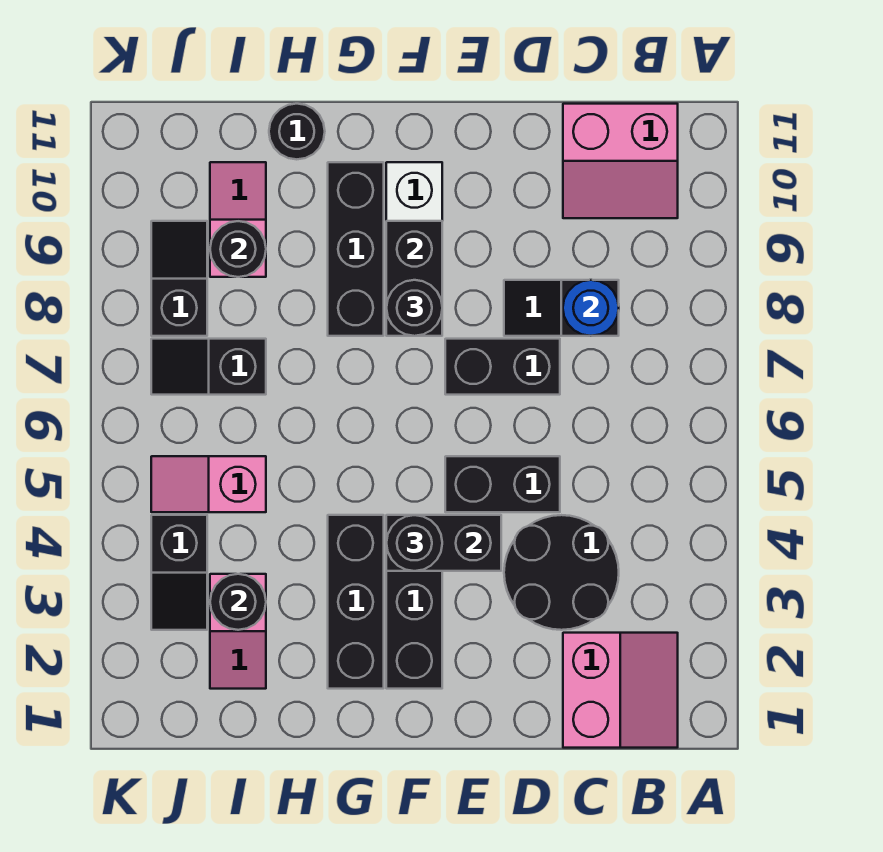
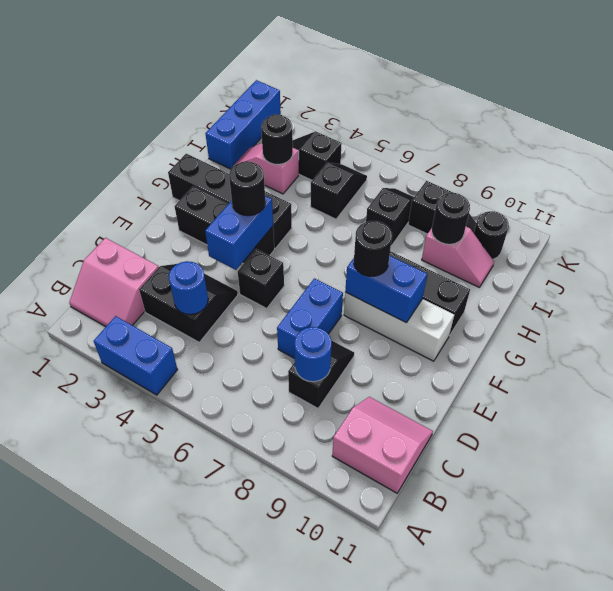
none -> blue 1x2 brick [94,316,177,395]
pink 2x2 slope [563,104,678,218] -> pink 2x2 slope turned to [332,397,433,493]
black 2x2 round brick [504,515,619,630] -> black 2x2 slope [139,264,238,342]
none -> blue 1x1 round brick [169,261,208,314]
black 1x2 brick [445,456,560,512] -> black 1x1 brick [238,249,284,308]
black 1x2 brick [445,339,560,395] -> blue 1x2 brick [277,278,343,358]
black 1x2 brick [386,515,501,571] -> blue 1x2 brick [205,196,273,270]
black 1x2 brick [386,221,442,336] -> blue 1x2 brick [345,256,427,323]
black 1x3 brick [328,515,384,689] -> black 1x4 brick [168,154,292,248]
black 1x1 round brick [269,104,325,159] -> black 1x1 round brick moved to [474,211,509,259]
none -> blue 1x3 brick [205,80,281,169]
pink 1x2 slope [151,456,266,512] -> black 1x2 slope [311,163,367,219]

